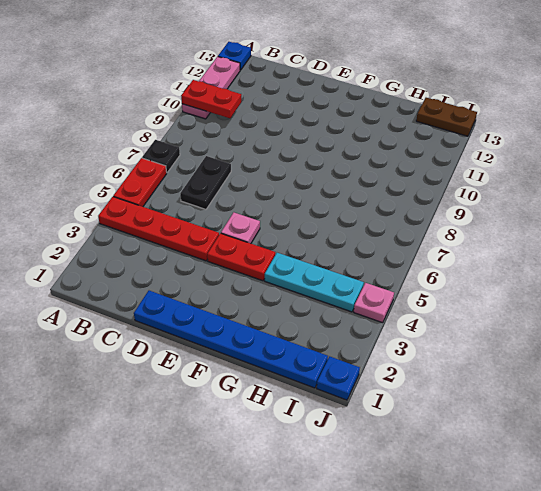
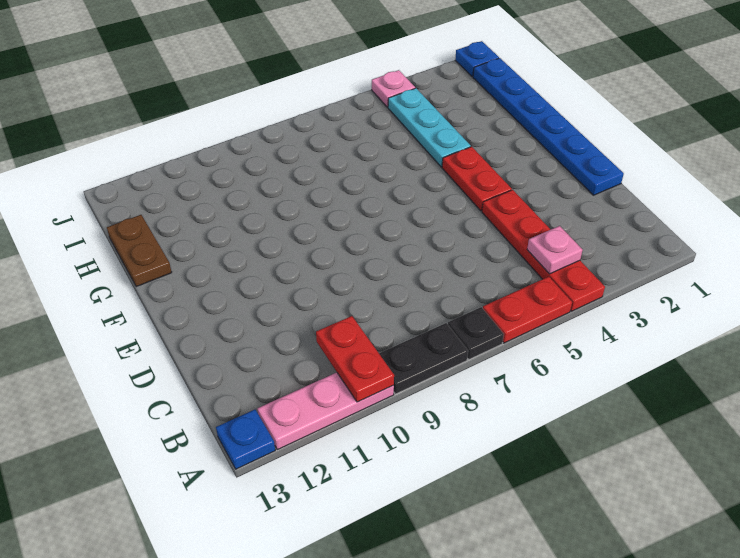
black 1x2 plate [180,156,231,209] -> black 1x2 plate moved to [379,323,468,394]
pink 1x1 plate [221,212,260,243] -> pink 1x1 plate moved to [527,226,583,274]
brown 1x2 plate [416,98,477,136] -> brown 1x2 plate moved to [107,215,172,287]

